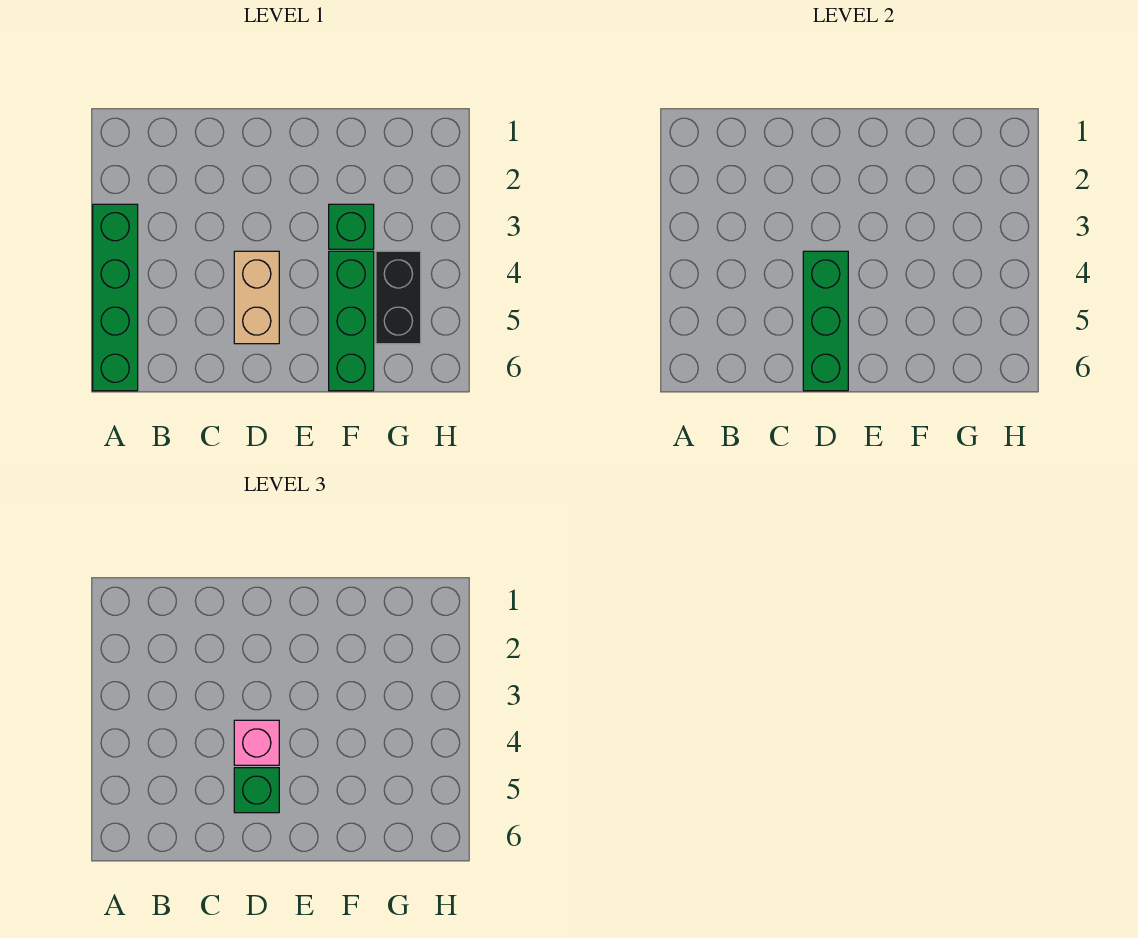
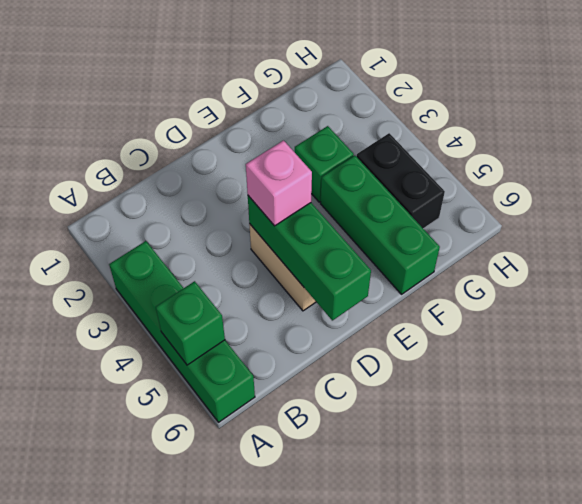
green 1x1 brick [234,768,279,813] -> green 1x1 brick moved to [156,281,225,365]

